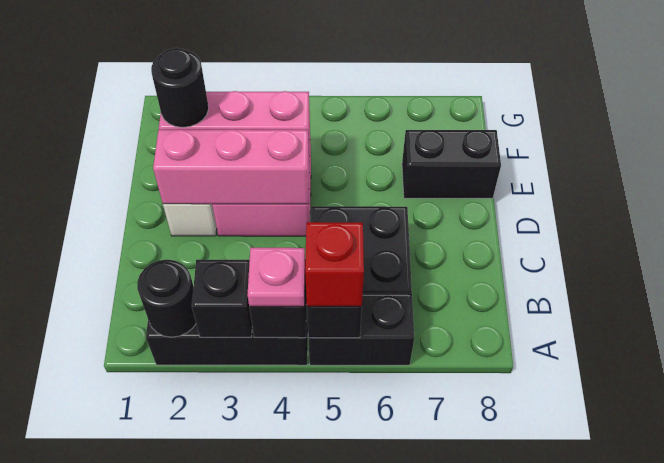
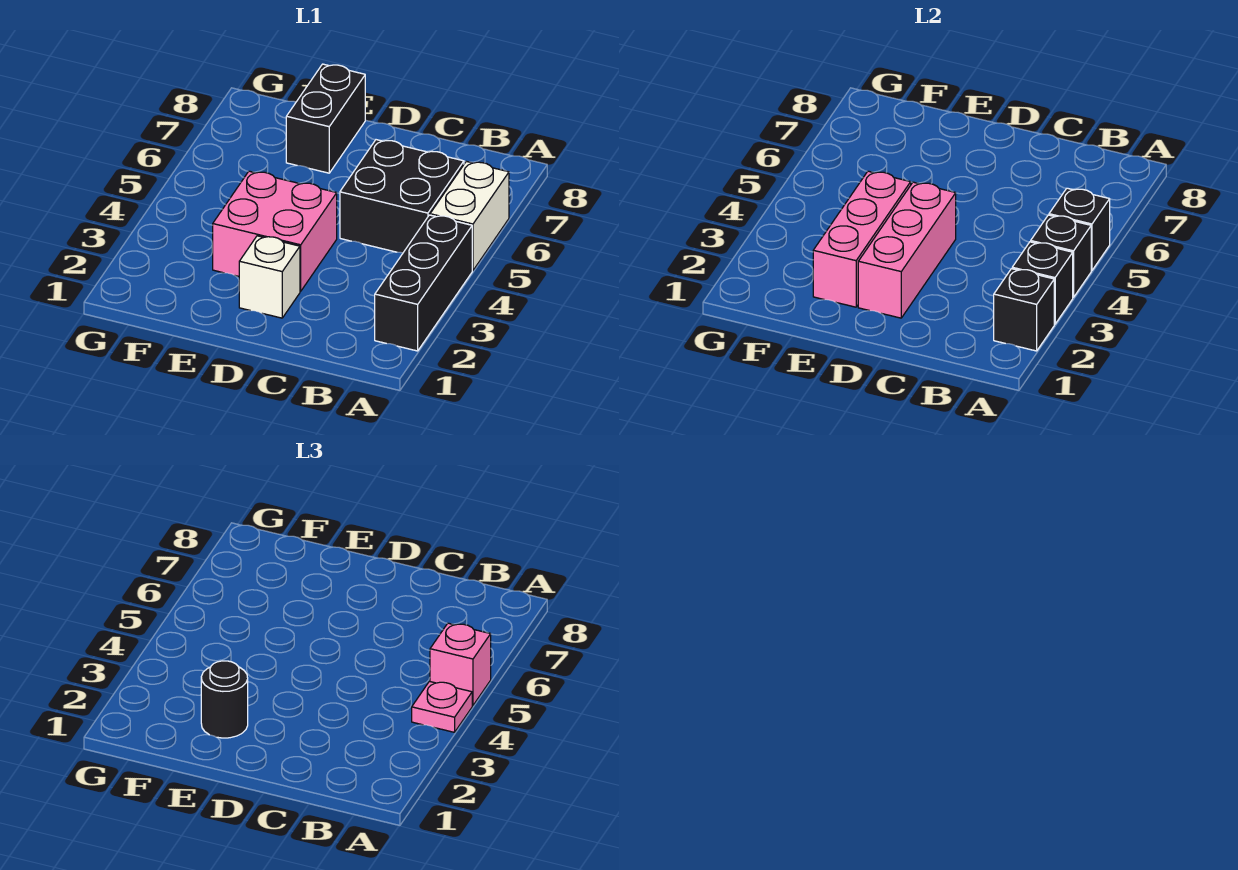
black 1x1 round brick [137,260,196,337] -> black 1x1 brick [994,269,1054,351]
black 1x2 brick [308,293,414,365] -> white 1x2 brick [430,161,509,271]
red 1x1 brick [305,222,364,306] -> pink 1x1 brick [430,623,491,706]

